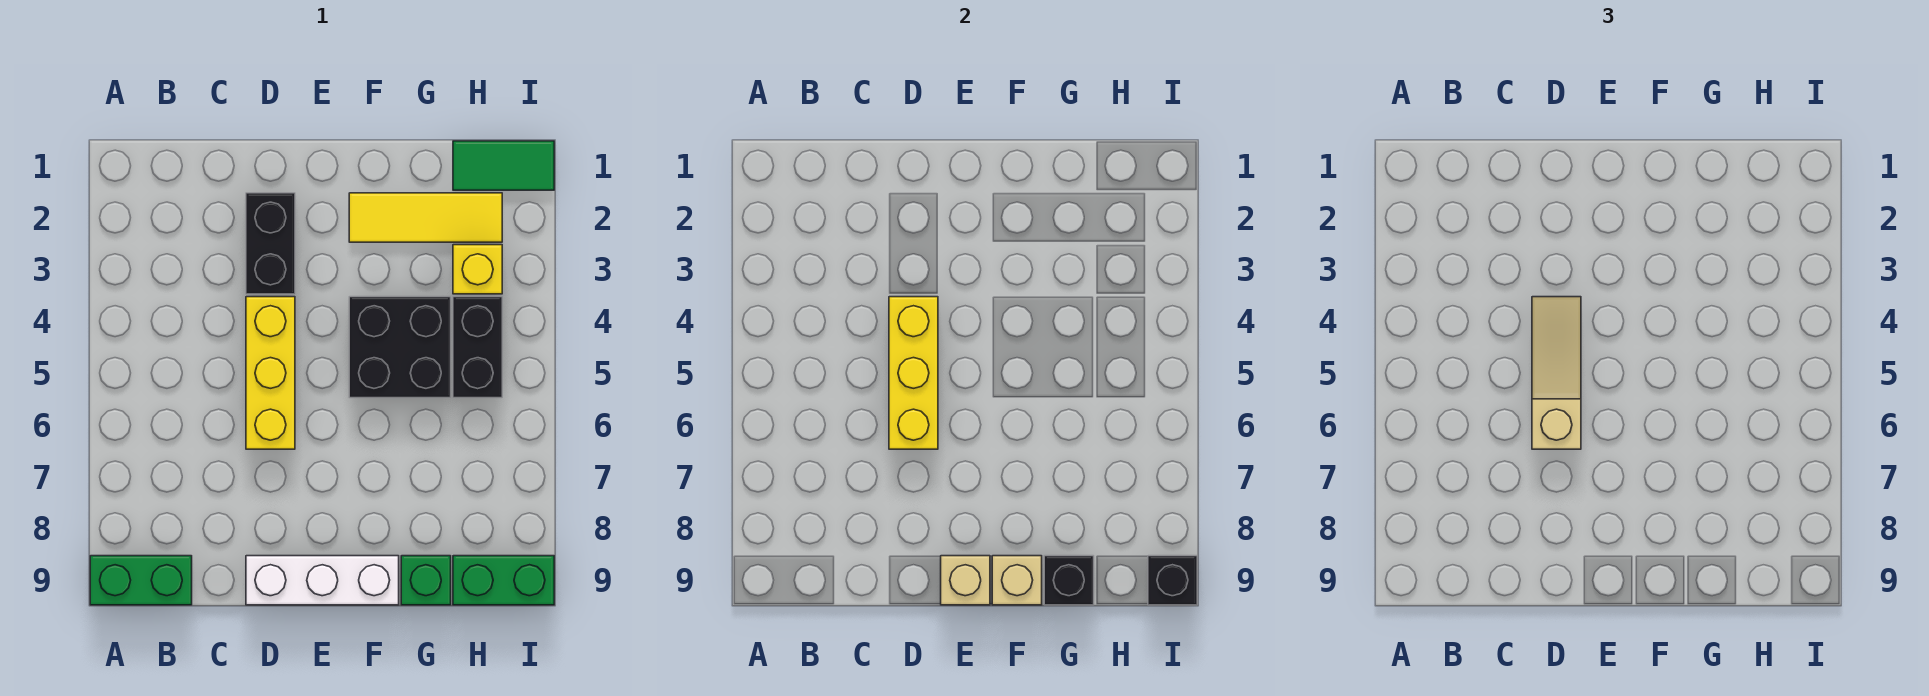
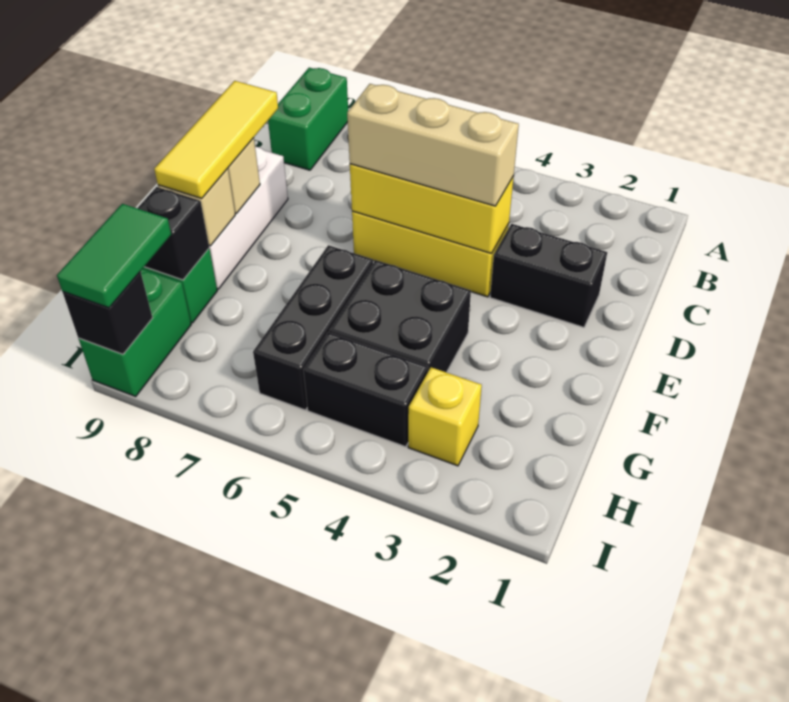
tan 1x3 slope [1532,297,1581,449] -> tan 1x3 brick [347,84,519,206]
yellow 1x3 tile [349,193,502,242] -> yellow 1x3 tile moved to [154,81,278,198]
none -> black 1x3 brick [253,245,373,410]
green 1x2 tile [453,141,554,190] -> green 1x2 tile moved to [57,204,171,308]

